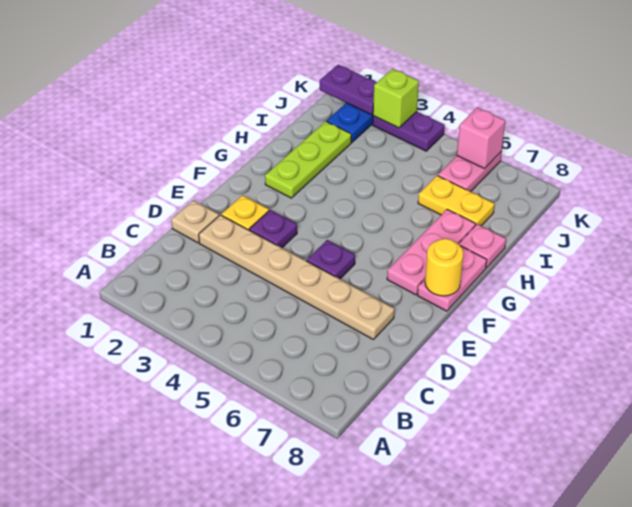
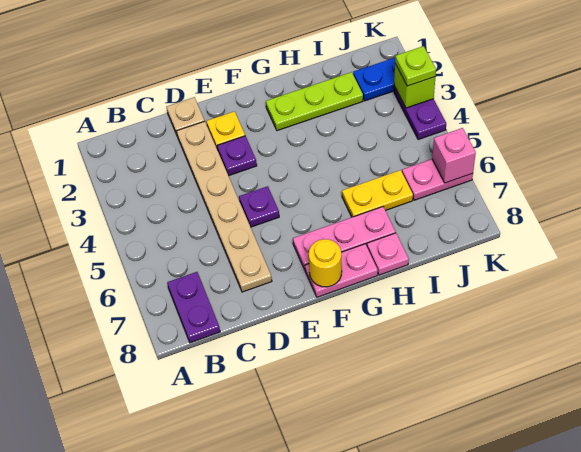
yellow 1x2 plate [418,176,494,226] -> yellow 1x2 plate turned to [342,170,413,217]
purple 1x2 plate [320,65,377,115] -> purple 1x2 plate moved to [167,272,220,343]
none -> lime 1x1 plate [395,46,436,86]

